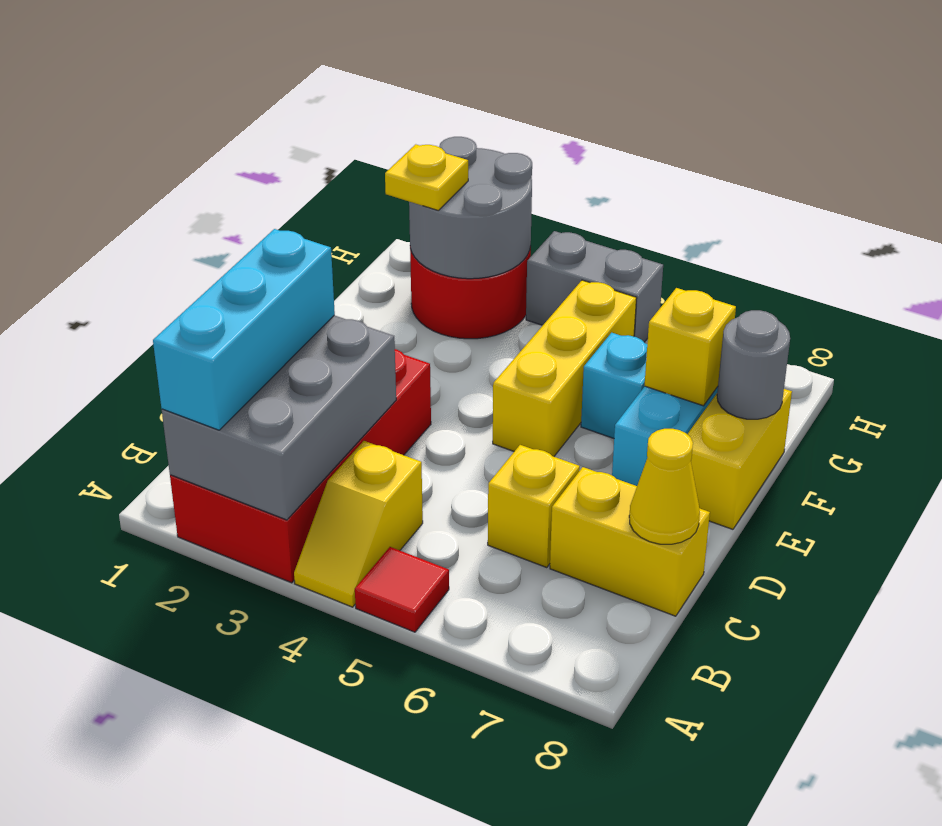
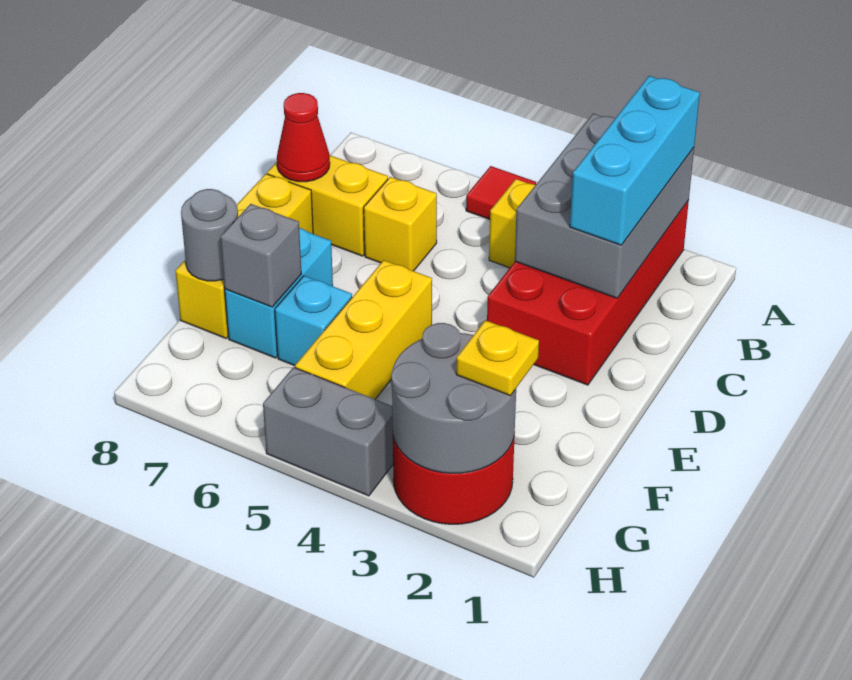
yellow 1x1 cone [629,429,700,544] -> red 1x1 cone [277,93,330,182]
yellow 1x2 brick [687,389,792,529] -> yellow 1x3 brick [175,174,313,338]
yellow 1x1 brick [644,288,736,406] -> grey 1x1 brick [220,204,301,307]

